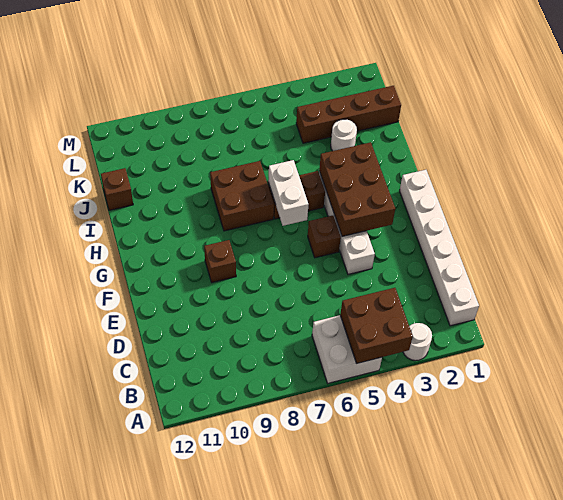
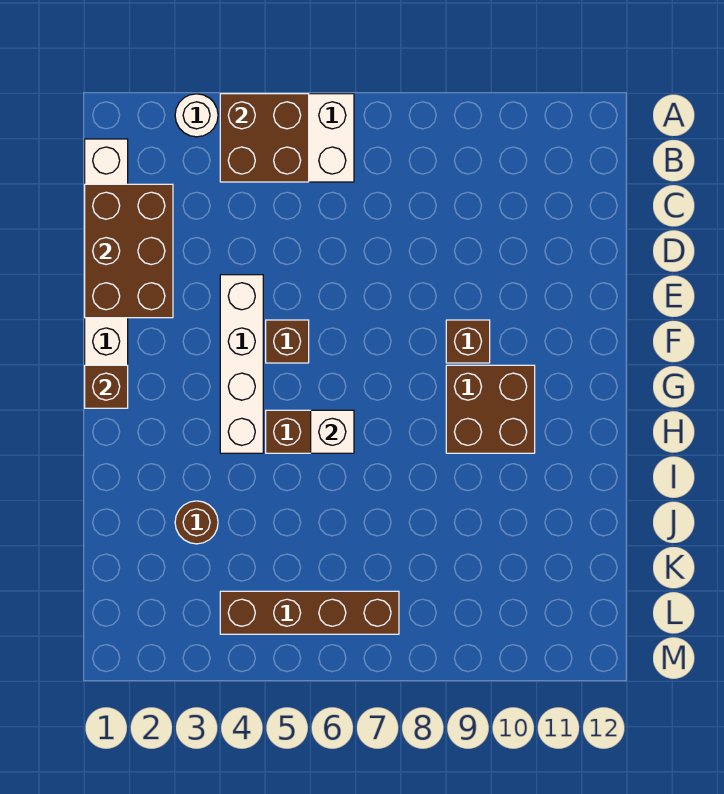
brown 2x3 brick [319,142,395,236] -> brown 2x3 brick moved to [85,184,173,318]
white 1x2 brick [268,160,309,226] -> white 1x1 brick [311,410,354,453]
brown 2x2 brick [210,161,274,231] -> brown 2x2 brick moved to [446,365,535,453]
white 1x1 round brick [331,119,357,151] -> brown 1x1 round brick [175,501,218,544]
brown 1x1 brick [101,168,133,210] -> brown 1x1 brick moved to [85,365,128,408]
brown 1x4 brick [296,86,401,143] -> brown 1x4 brick moved to [220,591,399,634]

